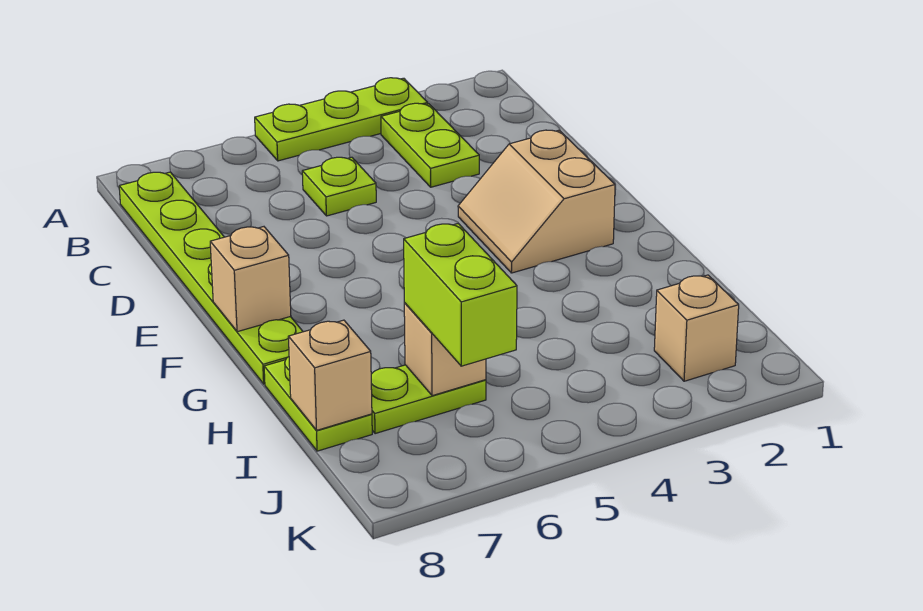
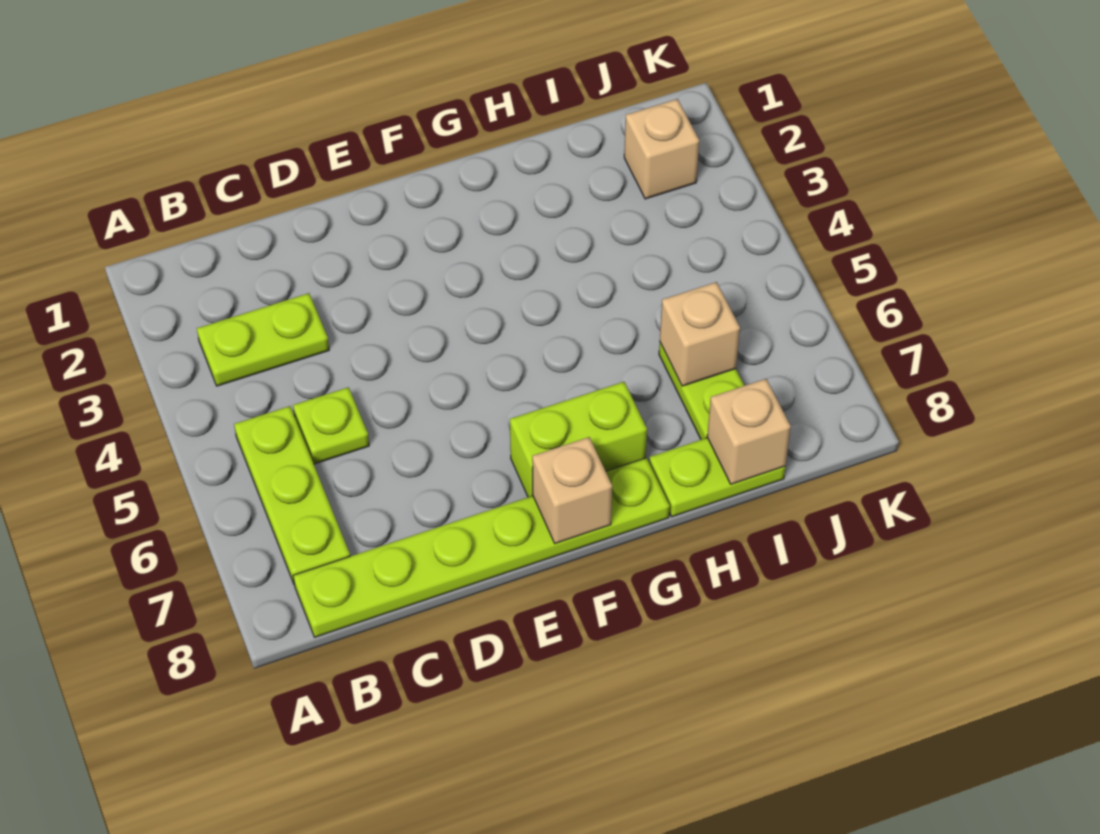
lime 1x3 plate [255,78,428,161] -> lime 1x3 plate moved to [234,406,350,585]
tan 2x2 slope [458,130,615,273] -> none
lime 1x2 brick [404,224,517,366] -> lime 1x2 brick moved to [510,382,647,497]

